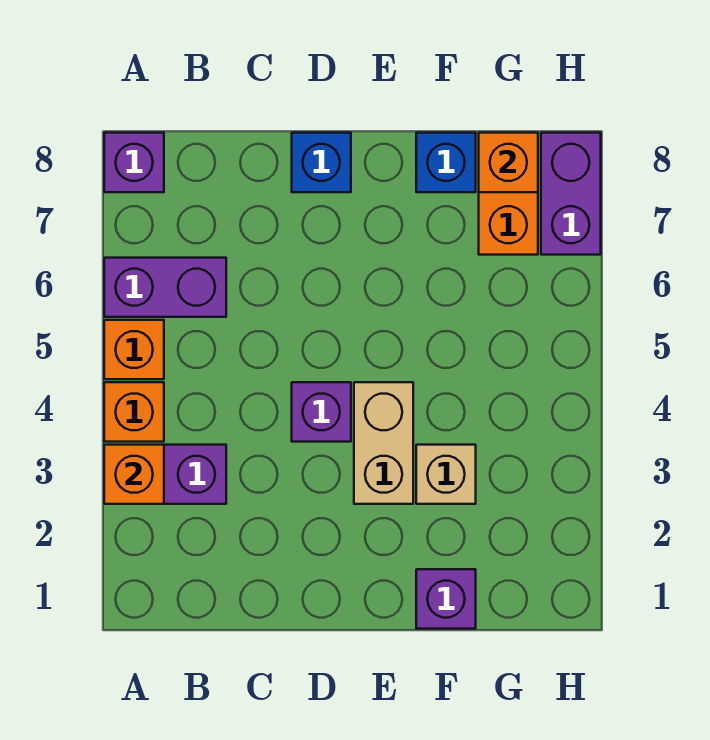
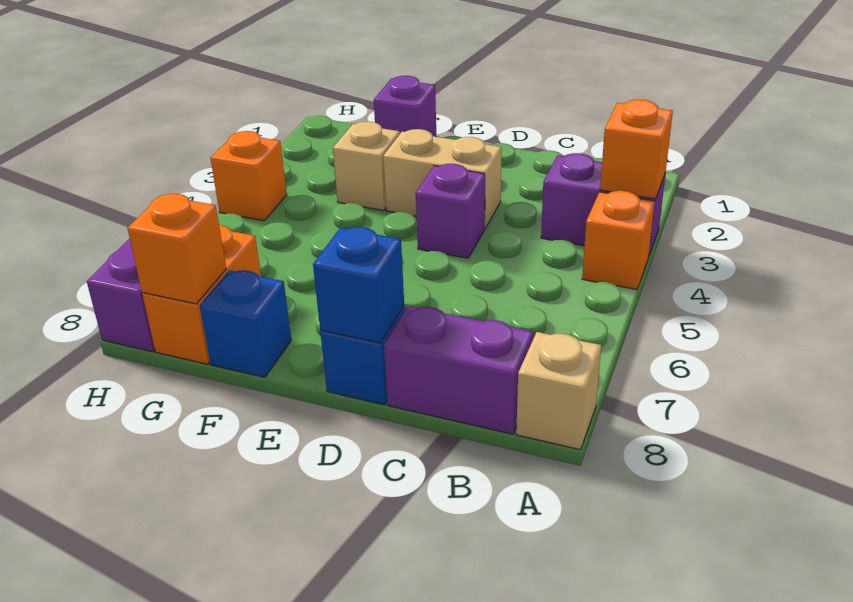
orange 1x1 brick [104,320,164,379] -> orange 1x1 brick moved to [211,131,287,221]
purple 1x2 brick [104,258,226,317] -> purple 1x2 brick moved to [384,306,533,434]
purple 1x1 brick [104,133,164,192] -> tan 1x1 brick [516,332,601,450]
none -> blue 1x1 brick [313,227,404,343]
tan 1x2 brick [354,382,413,504] -> tan 1x2 brick turned to [383,129,502,228]

